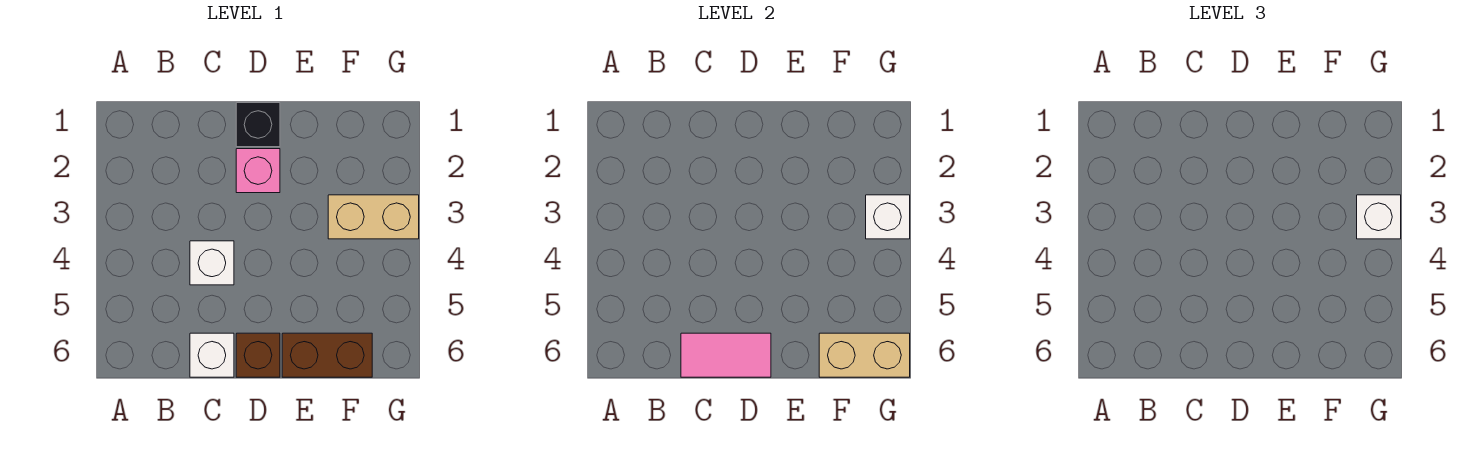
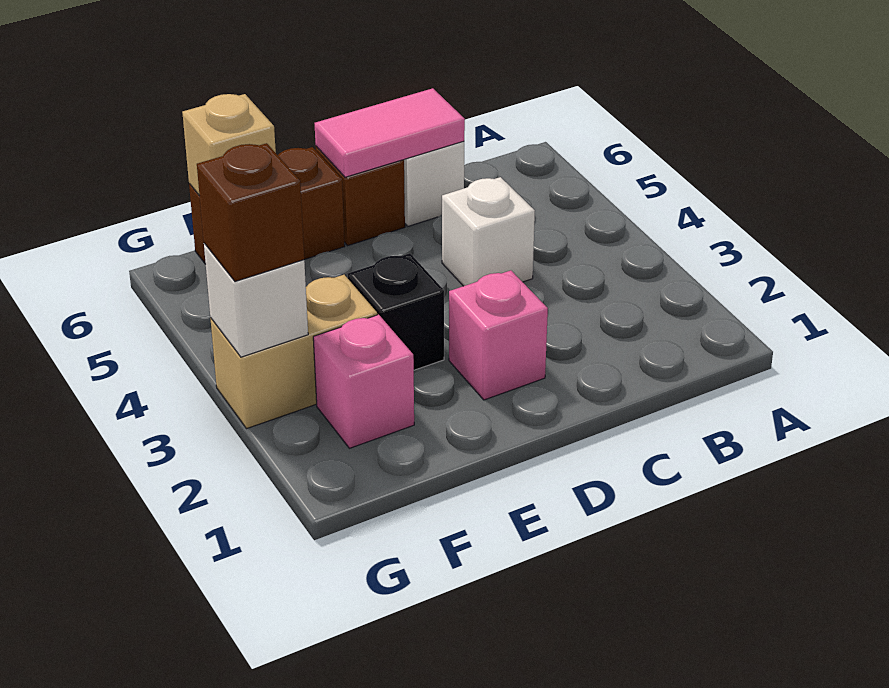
black 1x1 brick [236,103,280,147] -> black 1x1 brick moved to [348,253,444,370]
none -> pink 1x1 brick [313,315,414,448]
tan 1x2 brick [819,333,910,377] -> tan 1x1 brick [182,94,276,195]
white 1x1 brick [1357,195,1401,239] -> brown 1x1 brick [197,143,304,281]

